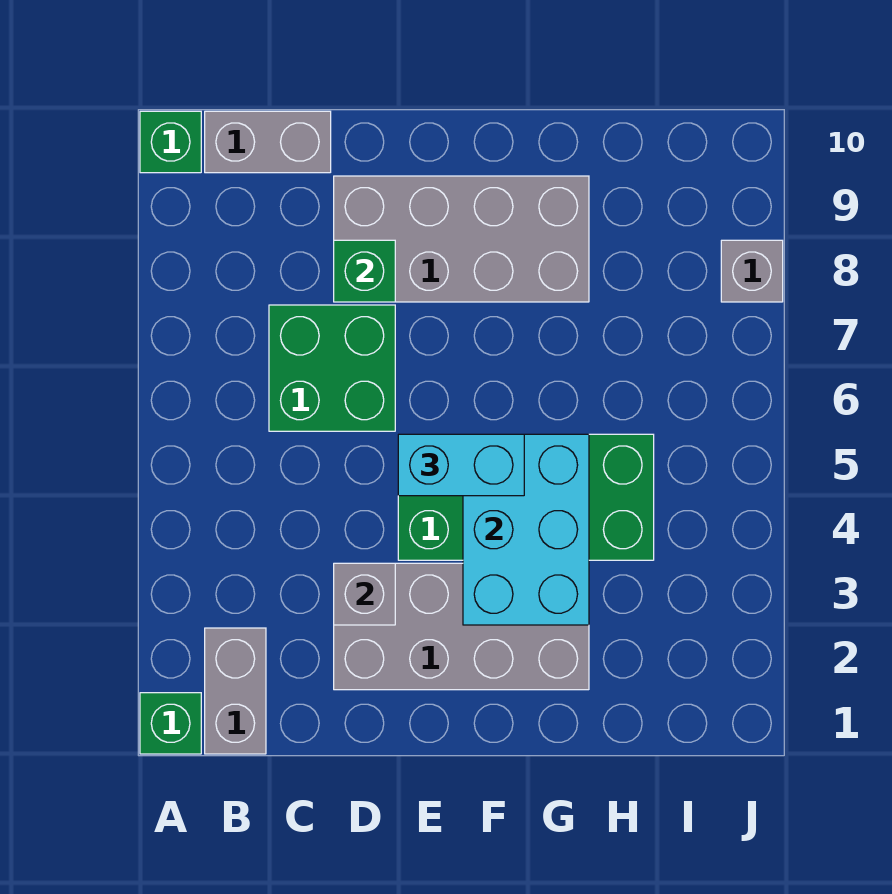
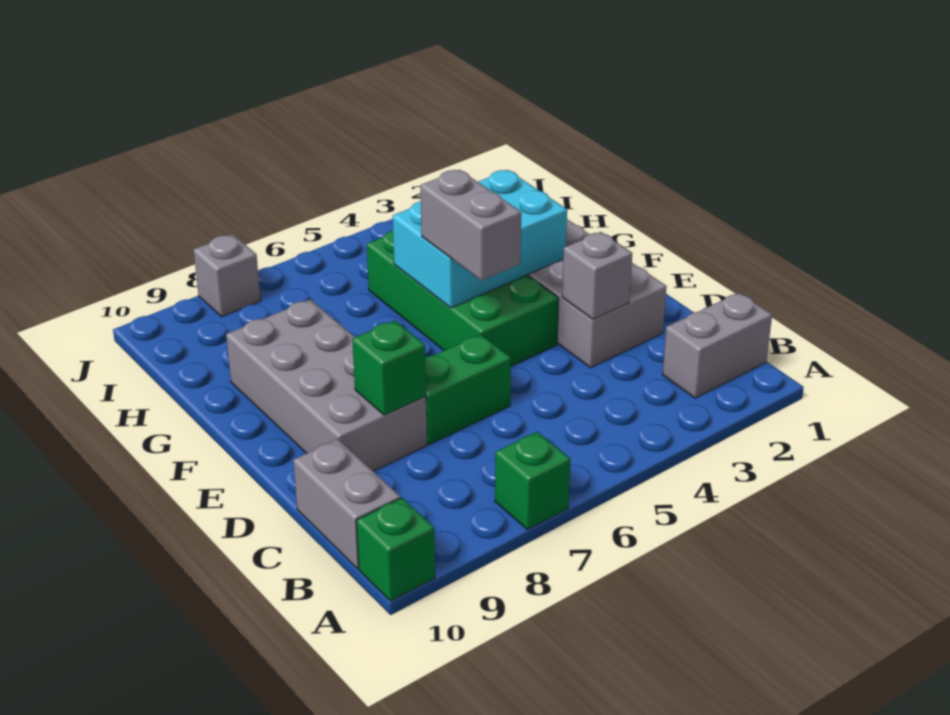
green 1x1 brick [140,693,201,754] -> green 1x1 brick moved to [495,432,571,530]
green 2x2 brick [269,305,395,431] -> green 1x2 brick [425,334,511,444]
cyan 1x2 brick [398,434,524,496] -> grey 1x2 brick [420,170,521,281]

